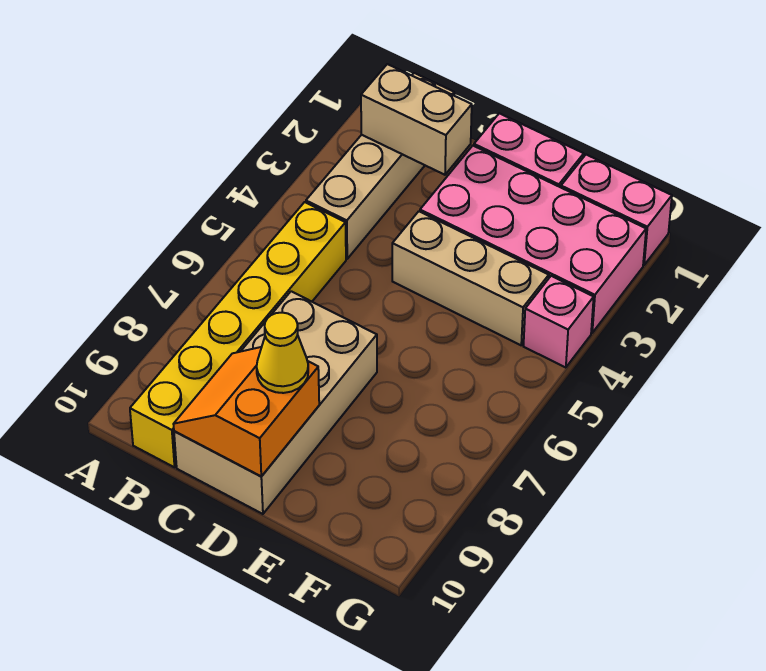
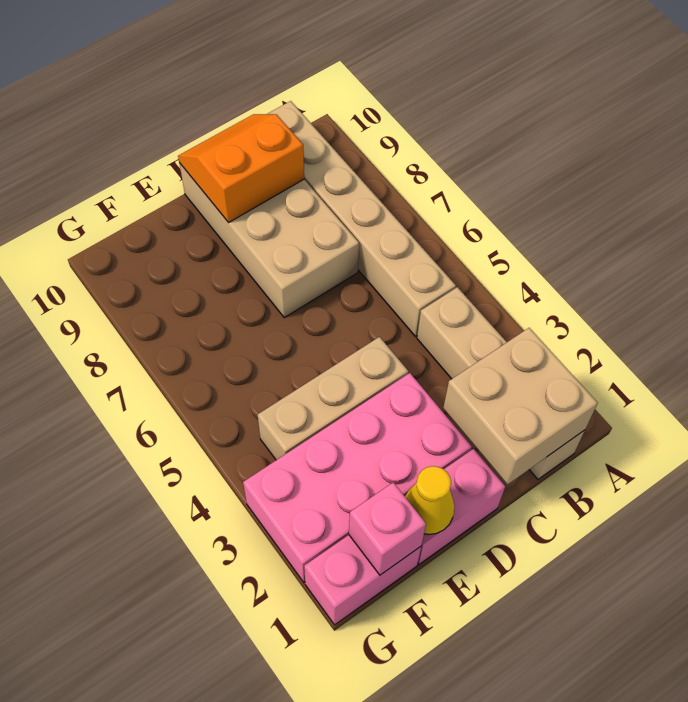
tan 1x2 brick [361,64,472,175] -> tan 2x2 brick [443,328,598,484]
yellow 1x6 brick [130,202,346,467] -> tan 1x6 brick [268,101,456,336]
orange 2x2 slope [174,347,319,476] -> orange 2x2 slope turned to [178,114,304,223]
yellow 1x1 cone [257,313,308,393] -> yellow 1x1 cone moved to [405,466,455,535]
pink 1x1 brick [523,276,594,368] -> pink 1x1 brick moved to [349,483,426,575]

